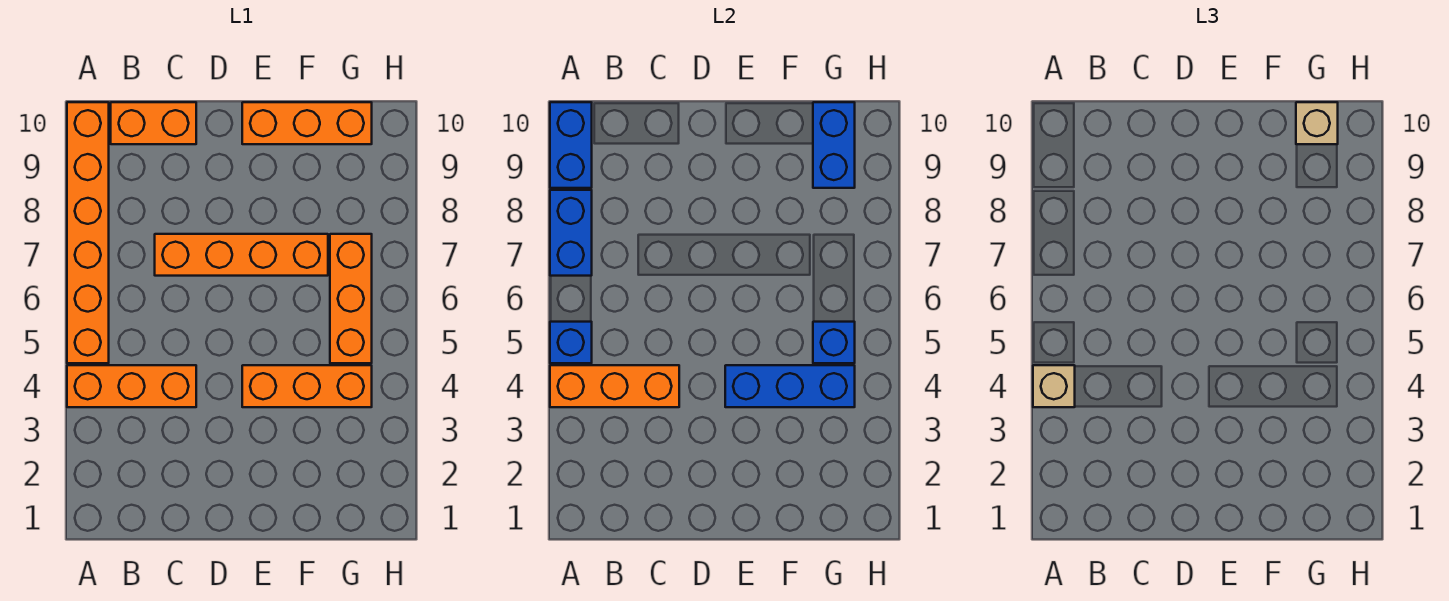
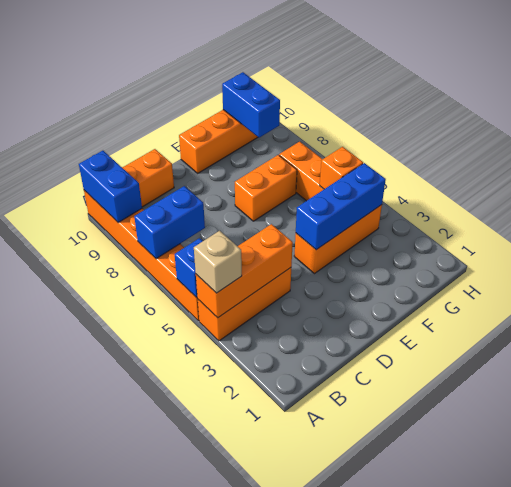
blue 1x2 brick [550,190,592,276] -> blue 1x2 brick turned to [134,186,205,259]
orange 1x4 brick [155,234,328,276] -> orange 1x2 brick [235,155,297,221]
blue 1x1 brick [813,322,855,363] -> orange 1x1 brick [320,147,363,189]
tan 1x1 brick [1296,102,1338,144] -> none

